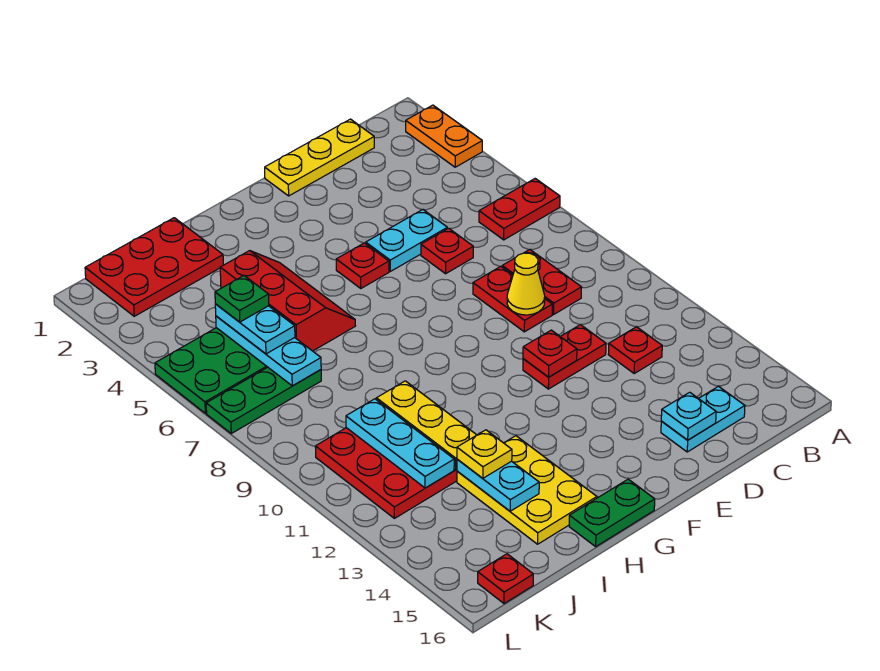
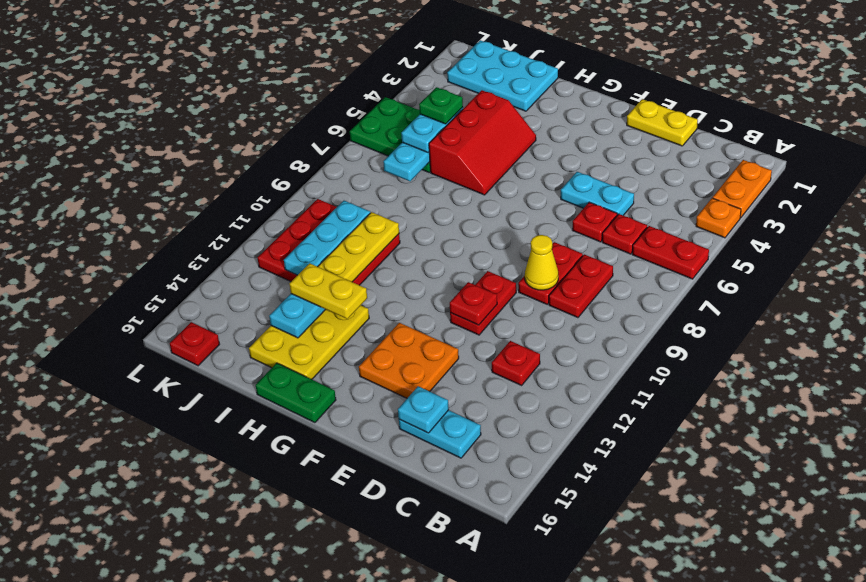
none -> orange 1x1 plate [696,198,741,238]
yellow 1x3 plate [265,119,374,196] -> yellow 1x2 plate [627,99,698,146]
red 1x2 plate [523,325,606,389] -> red 1x2 plate turned to [450,271,516,335]
none -> orange 2x2 plate [359,323,459,398]
red 1x1 plate [336,243,389,288] -> red 1x1 plate moved to [602,214,647,254]
red 2x3 plate [85,218,223,316] -> cyan 2x3 plate [447,40,558,111]
yellow 1x1 plate [457,430,512,478] -> yellow 1x2 plate [290,263,367,319]
green 1x3 plate [206,367,321,433] -> none

